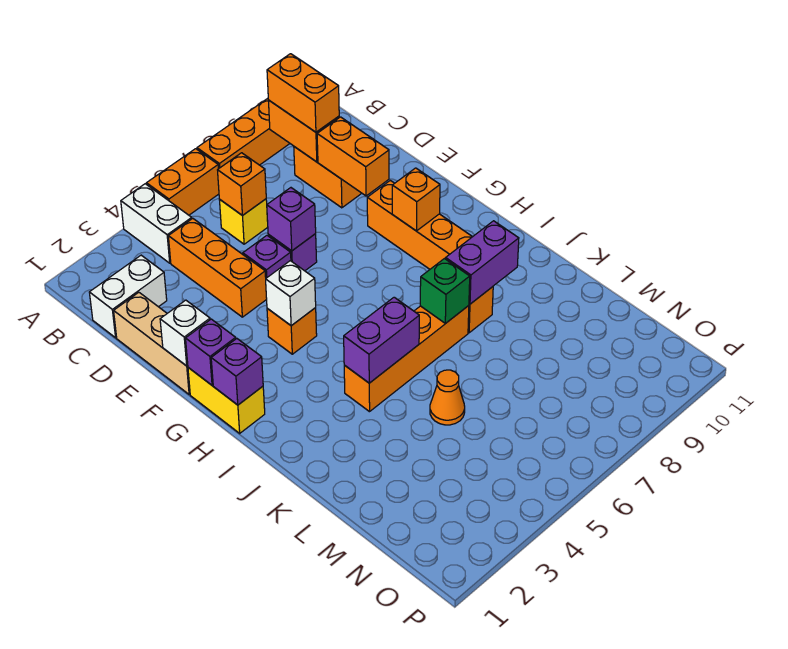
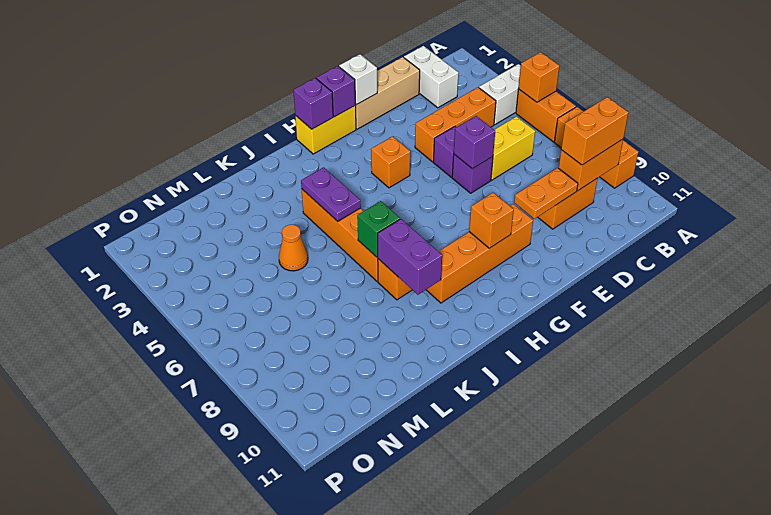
yellow 1x1 brick [220,199,268,244] -> yellow 1x2 brick [491,116,535,180]
orange 1x1 brick [218,153,266,216] -> orange 1x1 brick moved to [519,52,559,102]
orange 1x2 brick [317,117,389,196] -> orange 1x2 plate [514,168,578,219]
white 1x1 brick [266,261,316,326] -> none
purple 1x2 brick [344,297,419,383] -> purple 1x2 plate [301,167,361,221]

